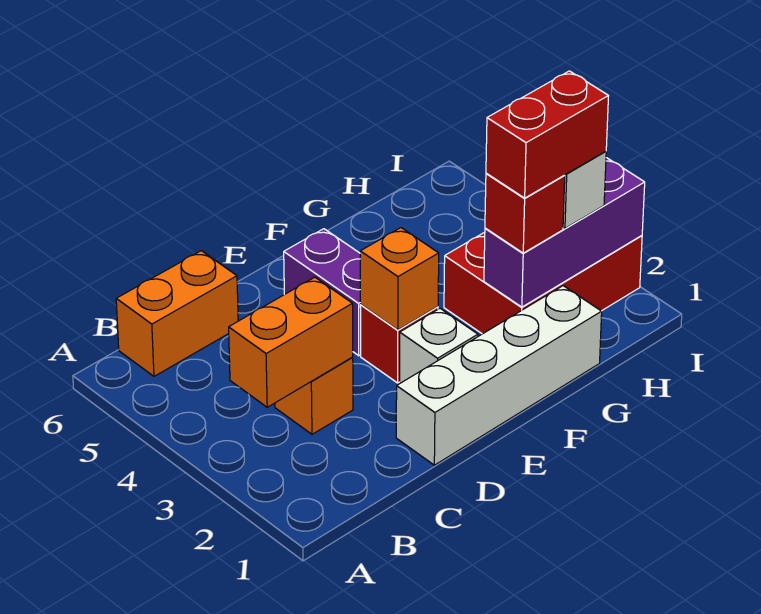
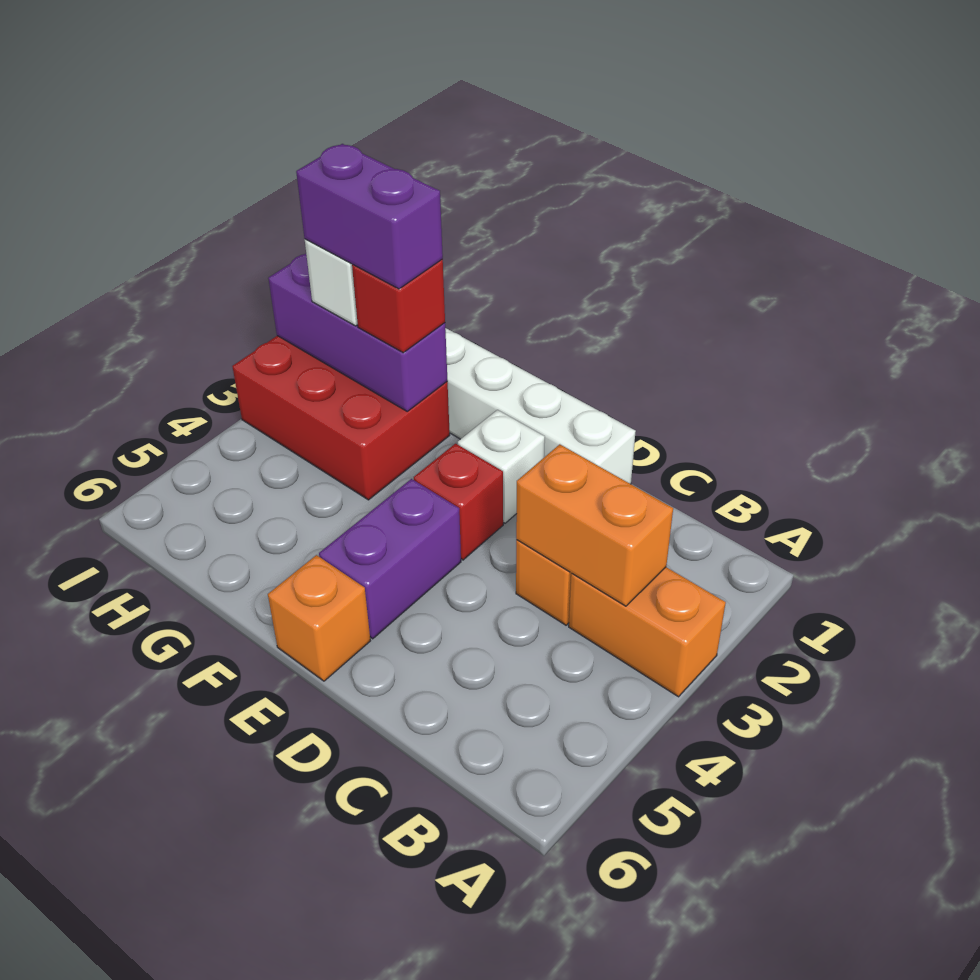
orange 1x2 brick [116,251,238,376] -> orange 1x2 brick moved to [569,567,726,697]
orange 1x1 brick [360,228,439,330] -> orange 1x1 brick moved to [268,555,370,681]
red 1x2 brick [486,71,608,198] -> purple 1x2 brick [296,144,443,289]

